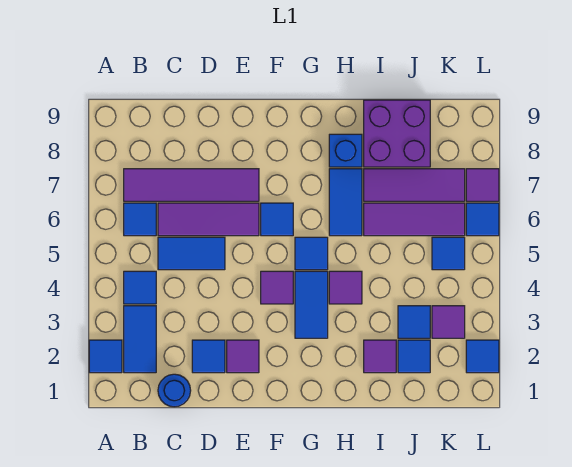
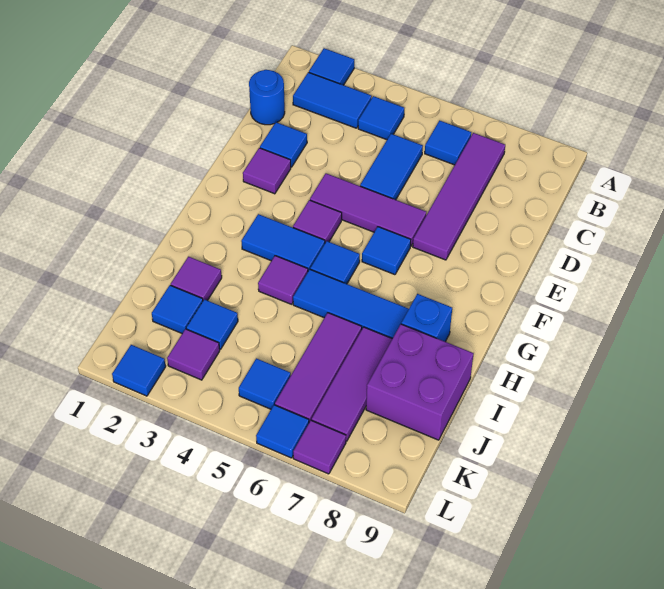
purple 1x3 tile [158,203,259,236] -> purple 1x3 tile turned to [310,173,426,246]
blue 1x2 tile [329,169,362,236] -> blue 1x3 tile [293,270,409,338]

